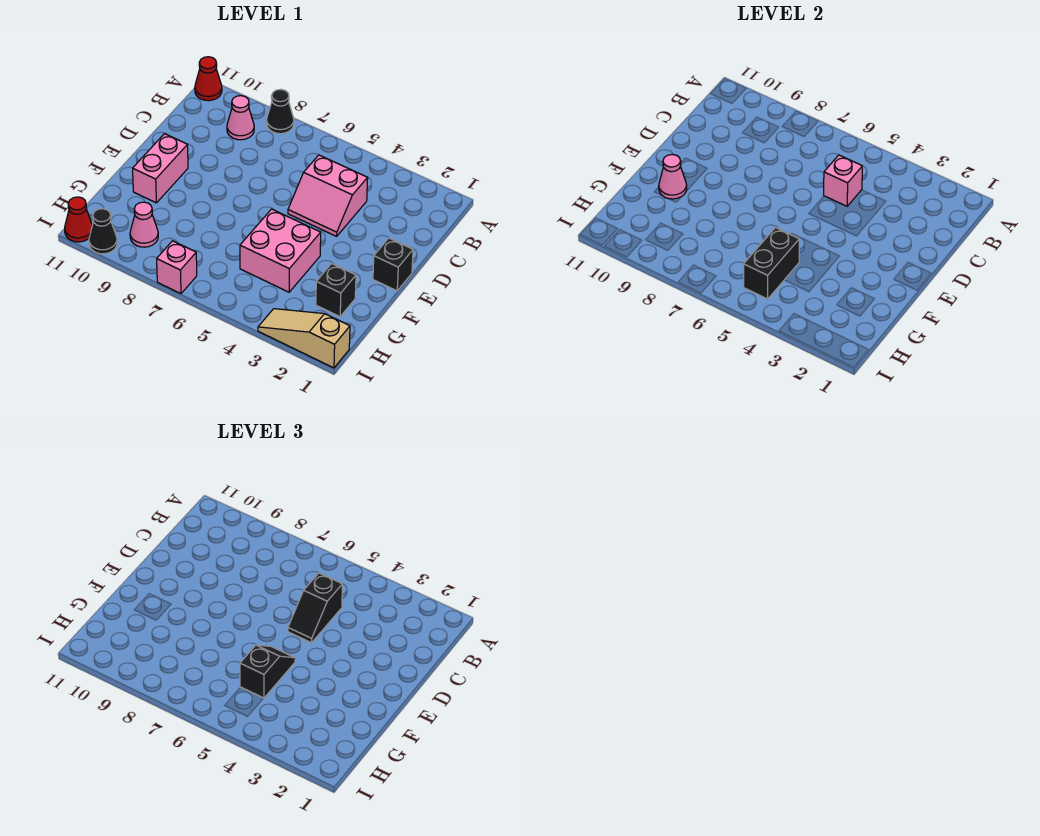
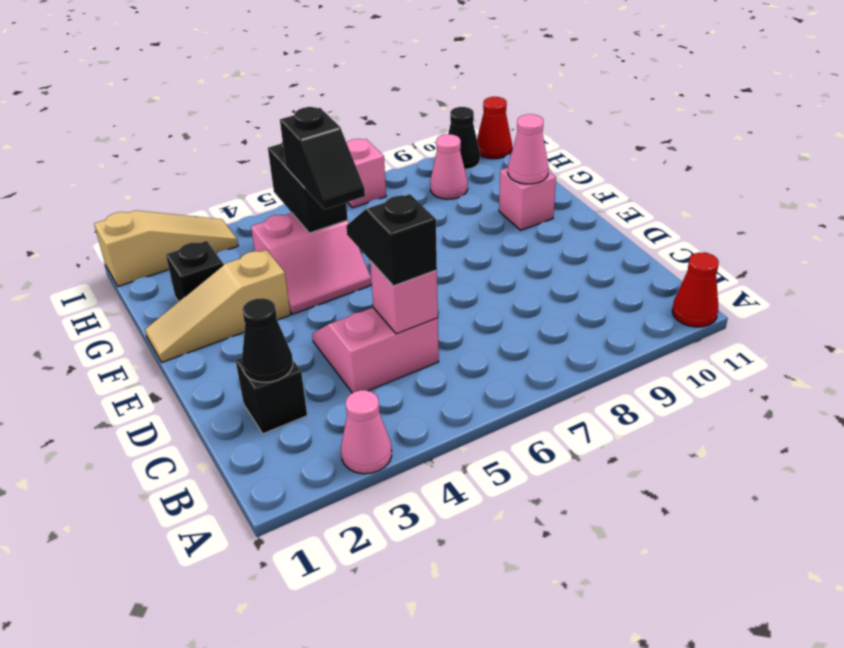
black 1x1 cone [267,89,294,134] -> black 1x1 cone moved to [242,298,293,382]
pink 1x1 cone [227,96,254,140] -> pink 1x1 cone moved to [341,390,392,474]
black 1x1 brick [373,238,413,291] -> black 1x1 brick moved to [236,358,307,434]
pink 1x2 brick [133,134,188,203] -> pink 1x1 brick [499,168,556,230]
none -> tan 1x3 slope [145,250,290,362]
pink 2x2 brick [240,209,321,292] -> pink 2x2 slope [251,213,371,314]

